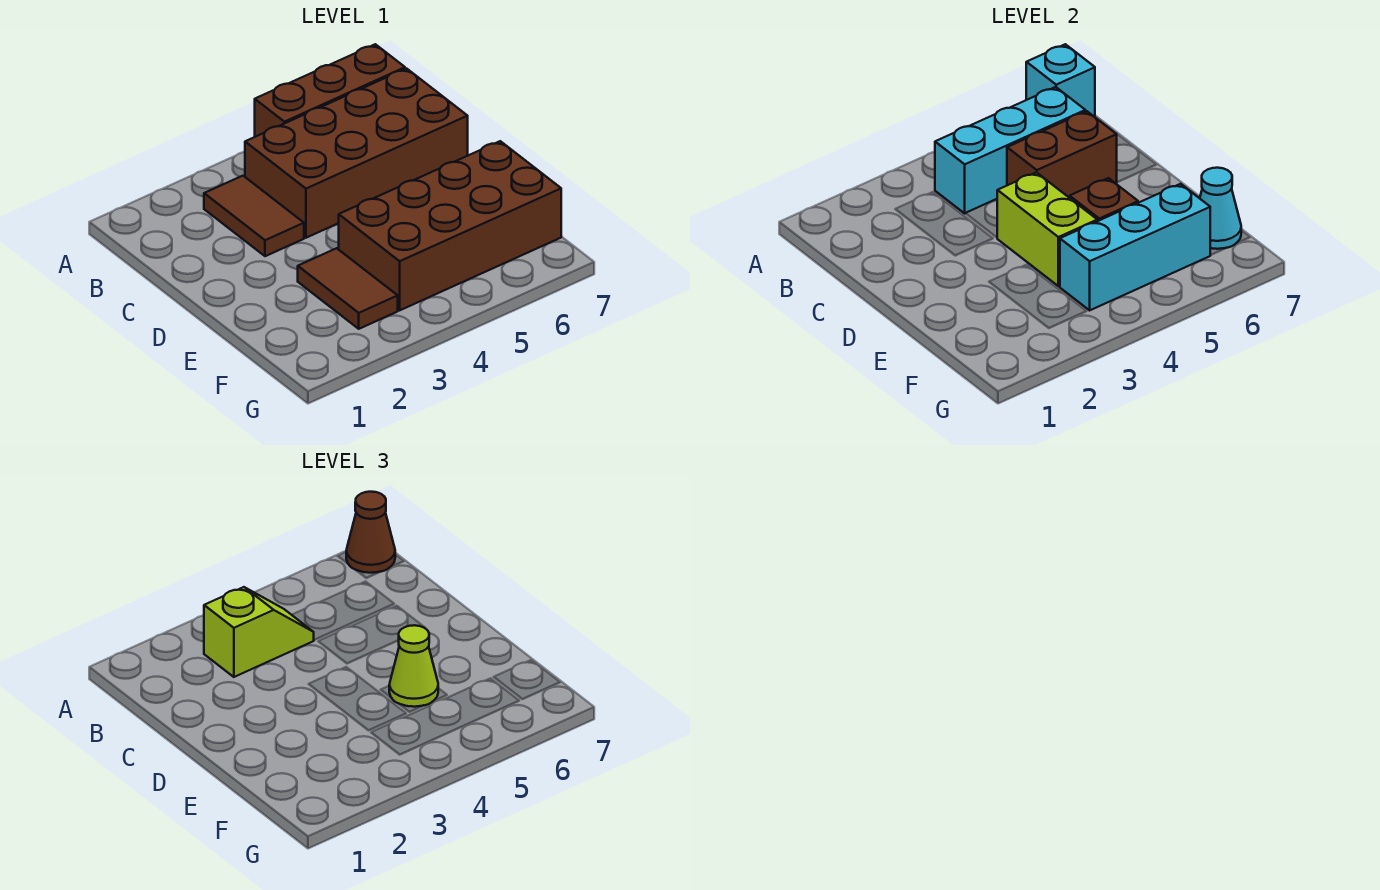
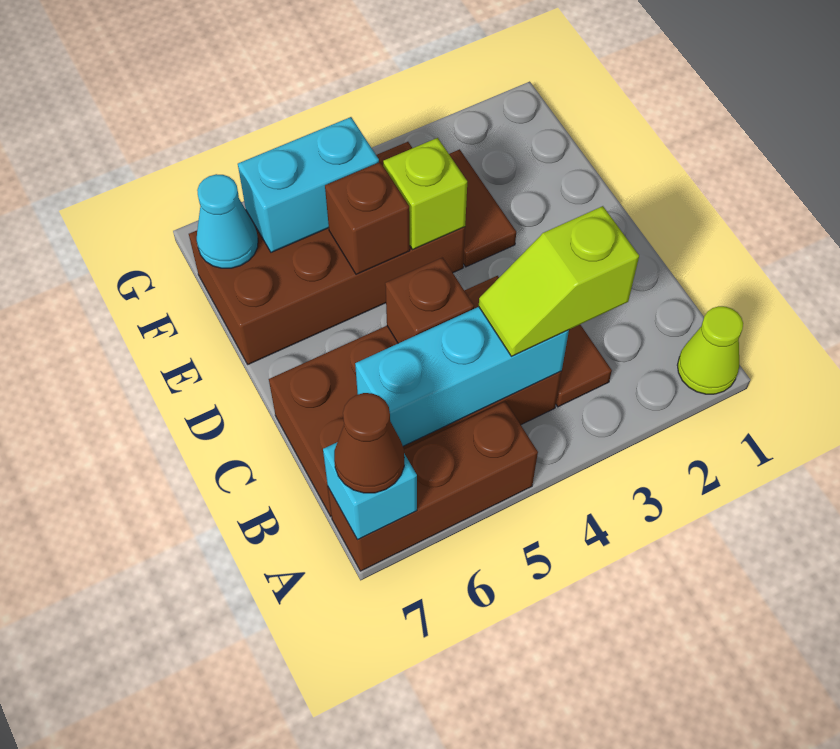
brown 1x2 brick [1007,111,1117,198] -> brown 1x1 brick [385,258,474,343]
lime 1x2 brick [997,172,1097,286] -> lime 1x1 brick [383,138,467,249]
lime 1x1 cone [389,625,438,707] -> lime 1x1 cone moved to [677,306,743,394]
cyan 1x3 brick [1060,184,1210,310] -> cyan 1x2 brick [238,117,379,252]

